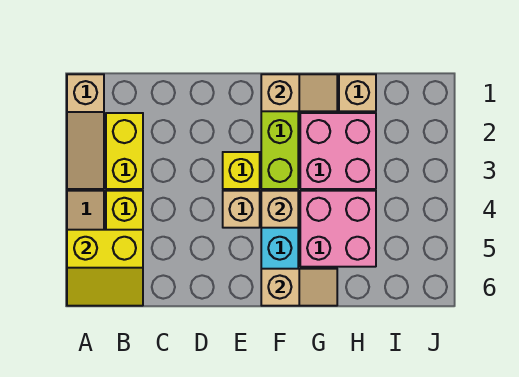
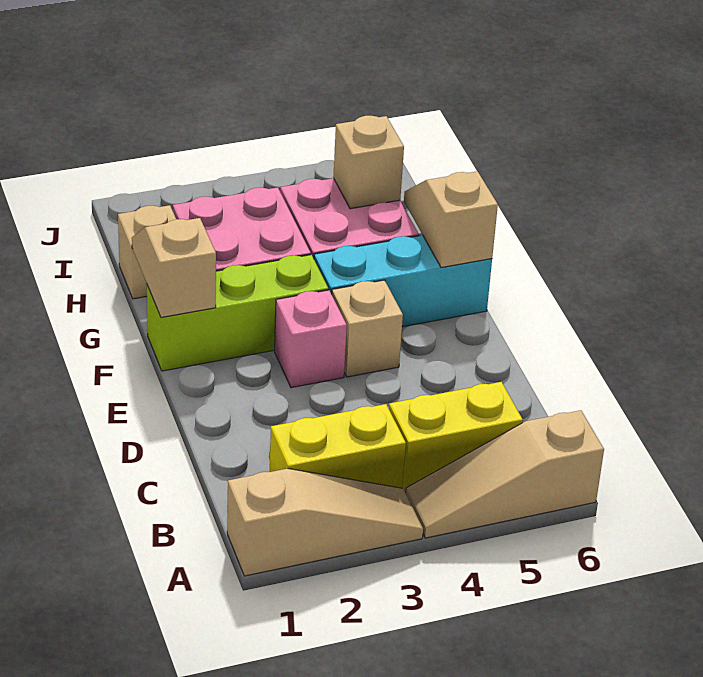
yellow 2x2 slope [67,230,143,306] -> none
yellow 1x1 brick [223,152,260,189] -> pink 1x1 brick [275,290,347,388]
tan 1x1 brick [261,191,298,228] -> tan 1x1 brick moved to [333,116,404,209]

